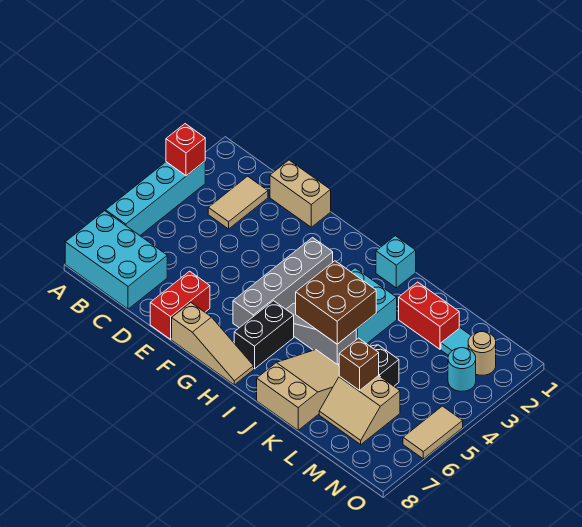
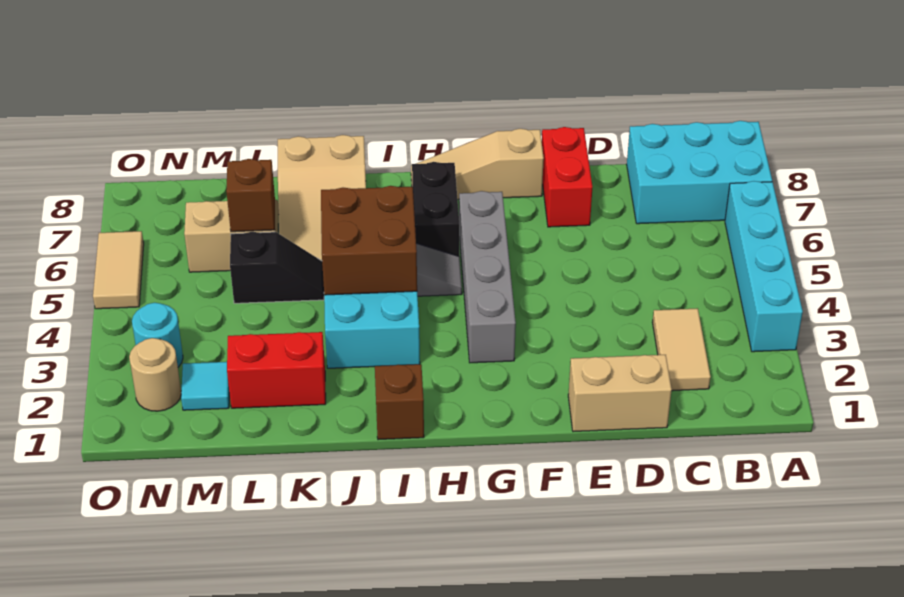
red 1x1 brick [166,124,205,176] -> none
cyan 1x1 brick [376,236,416,288] -> brown 1x1 brick [375,364,424,440]

